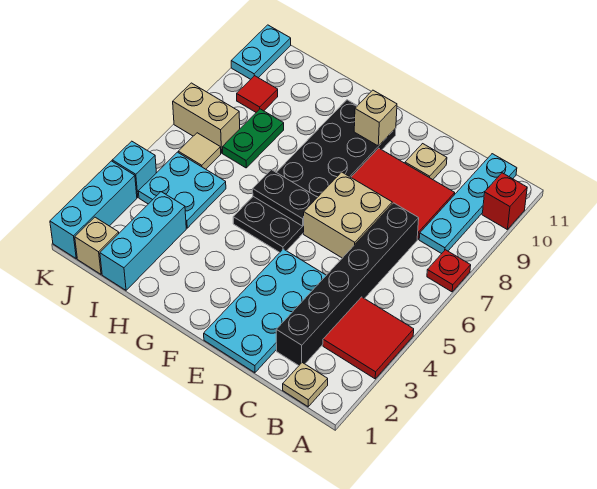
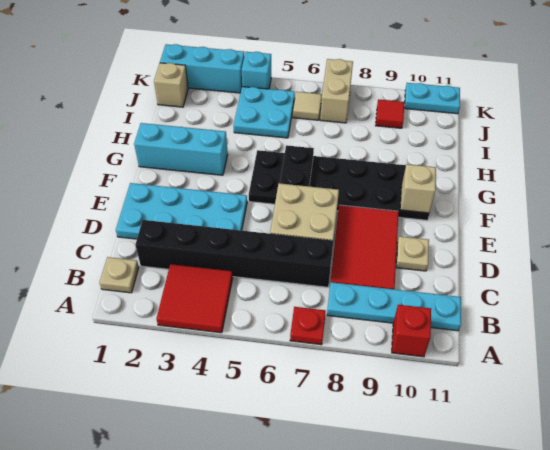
cyan 1x3 brick [100,192,186,290] -> cyan 1x3 brick moved to [134,123,228,175]
green 1x2 plate [223,109,284,168] -> none

